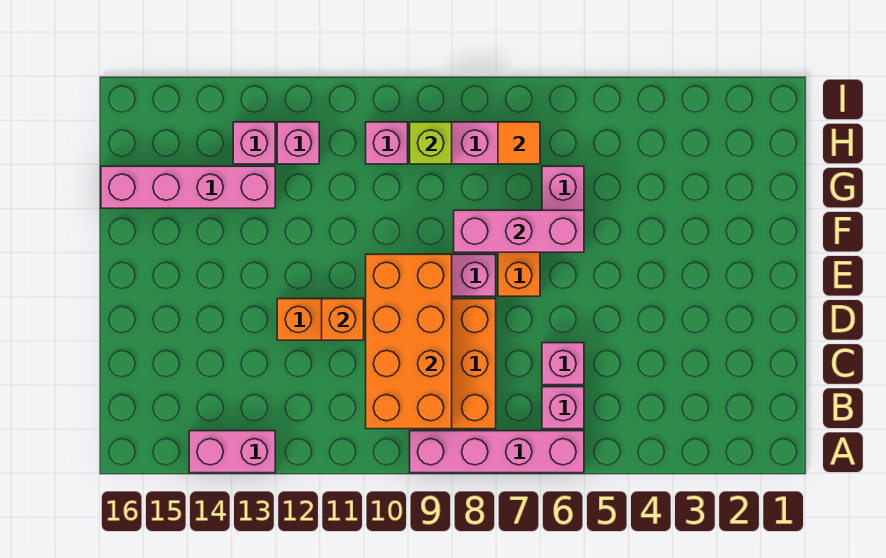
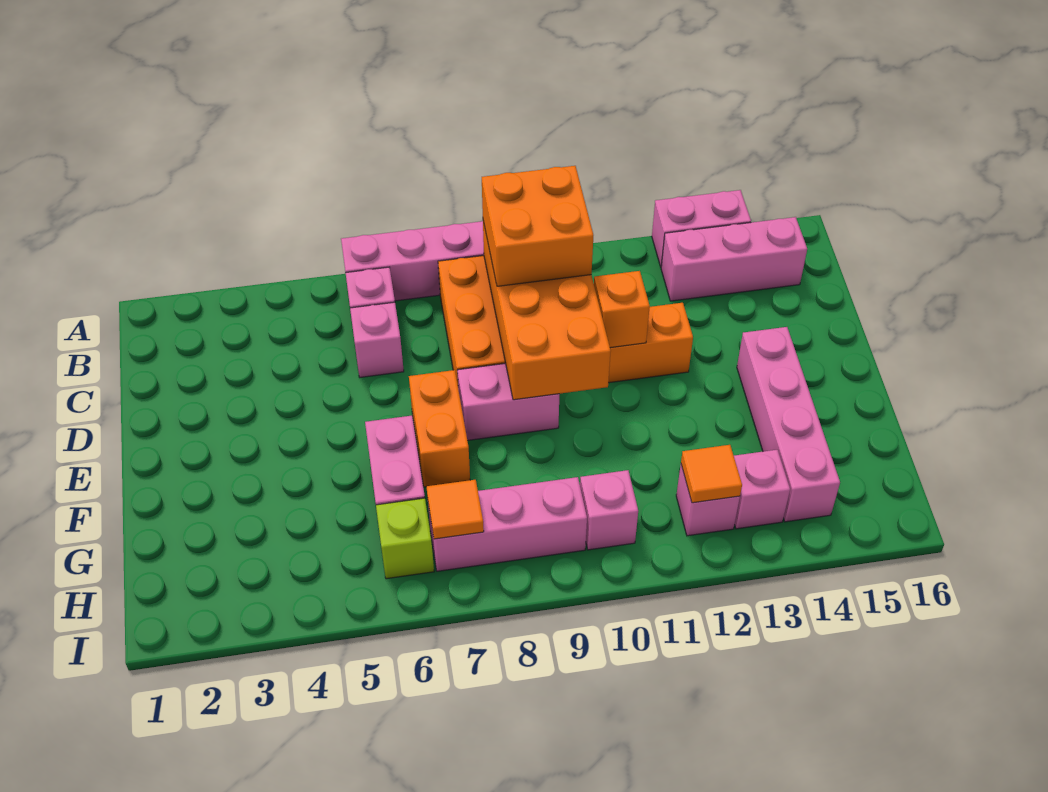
none -> orange 2x2 brick [482,166,593,286]
pink 1x3 brick [454,210,584,252] -> pink 1x3 brick moved to [661,217,807,301]
pink 1x4 brick [101,166,275,208] -> pink 1x4 brick turned to [737,327,840,522]
lime 1x1 brick [410,122,452,164] -> lime 1x1 brick moved to [376,498,434,579]
none -> orange 1x1 tile [681,445,742,503]

